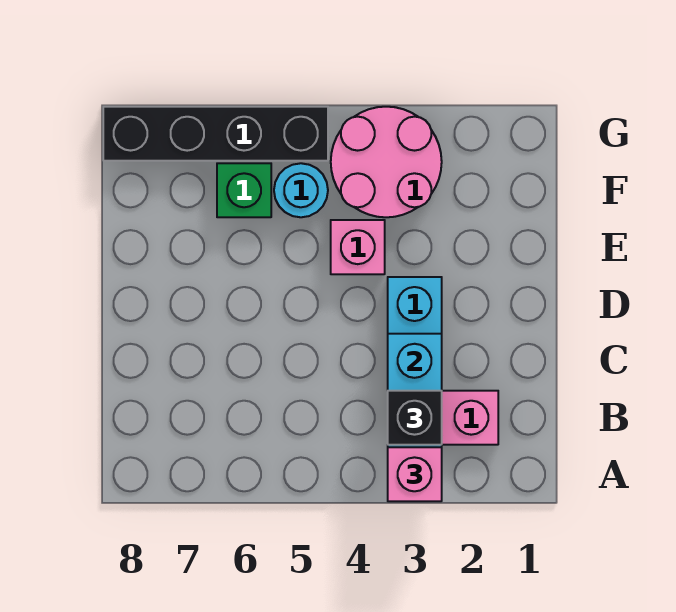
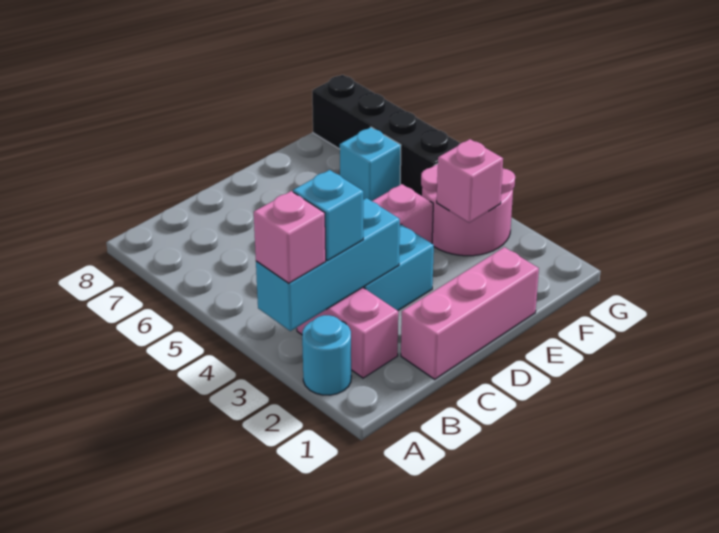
black 1x1 brick [388,391,442,445] -> cyan 1x1 brick [293,170,363,261]
none -> pink 1x3 brick [401,247,539,379]
none -> pink 1x1 brick [437,139,503,223]
cyan 1x1 round brick [274,163,328,217] -> cyan 1x1 round brick moved to [302,315,351,395]
green 1x1 brick [217,163,271,217] -> cyan 1x1 brick [340,127,401,201]

